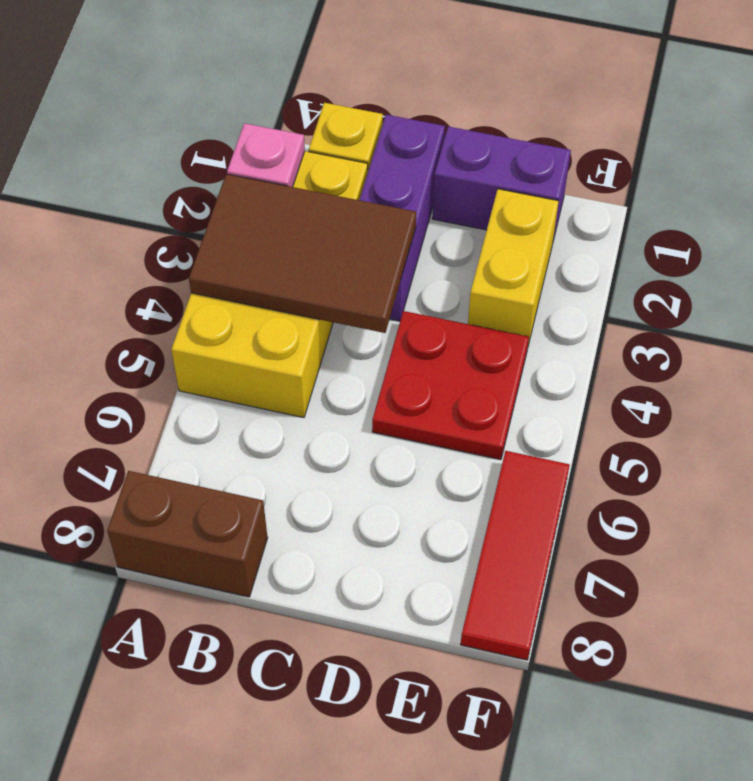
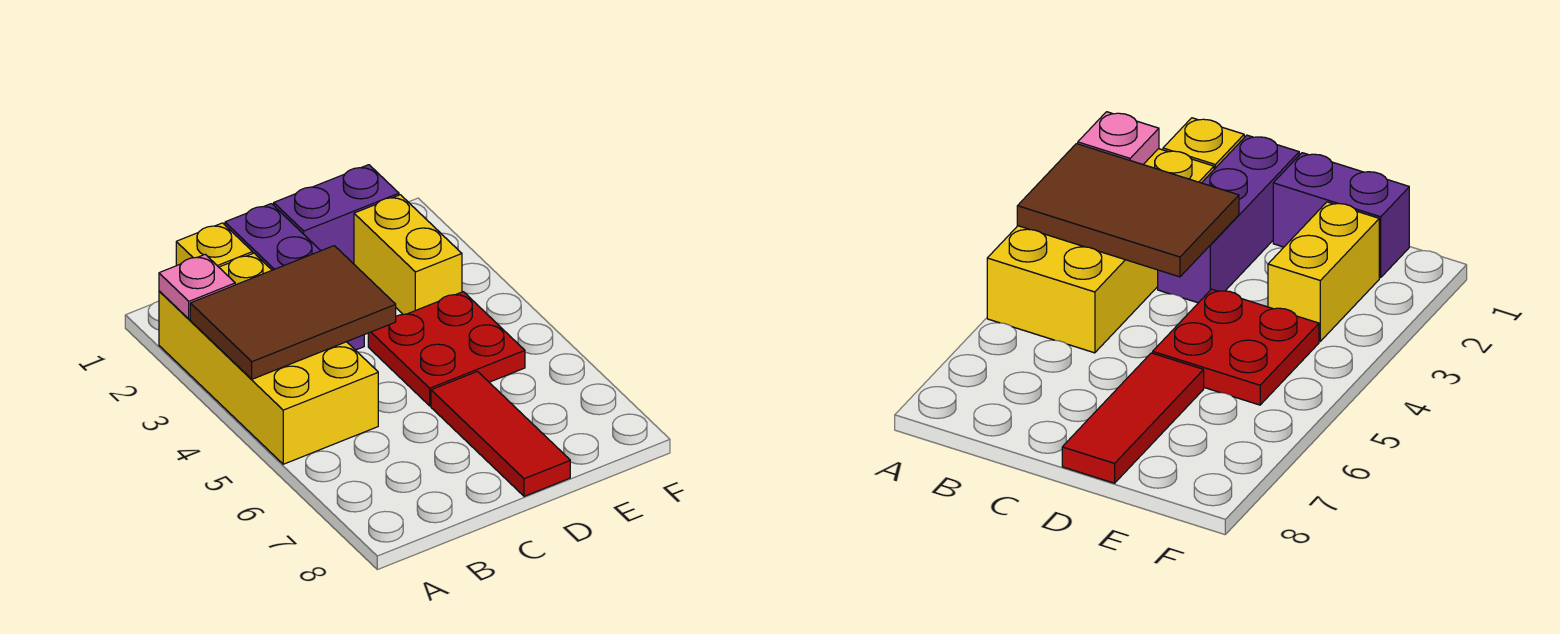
brown 1x2 brick [107,471,268,597] -> none
red 1x3 tile [461,451,570,660] -> red 1x3 tile moved to [431,371,570,496]

